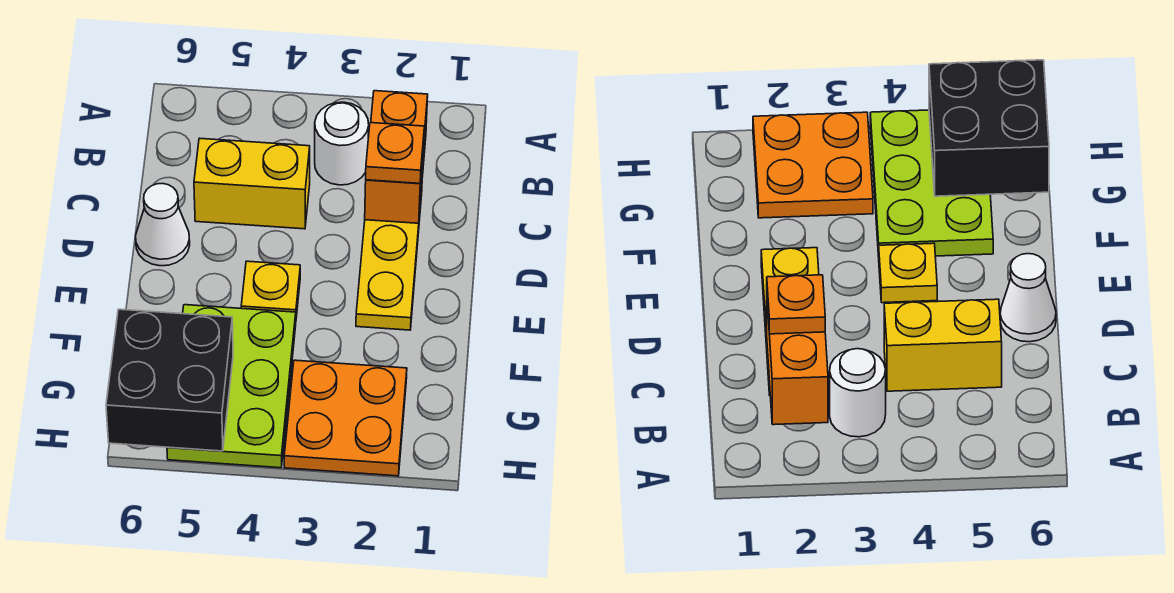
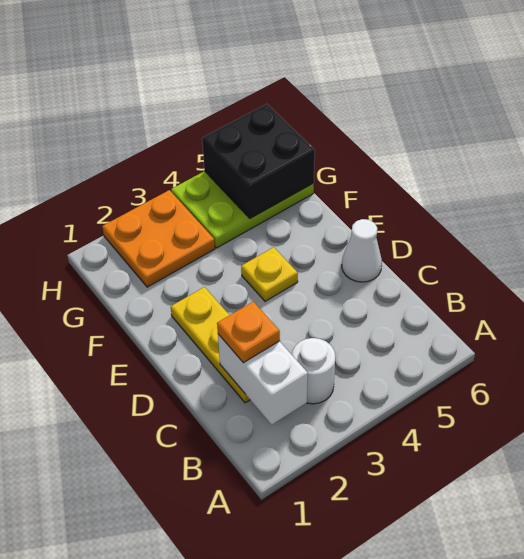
orange 1x2 brick [365,91,428,223] -> white 1x2 brick [218,334,308,425]
yellow 1x2 brick [194,138,310,229] -> none
lime 2x3 plate [167,305,296,468] -> lime 2x3 plate turned to [171,171,314,248]

